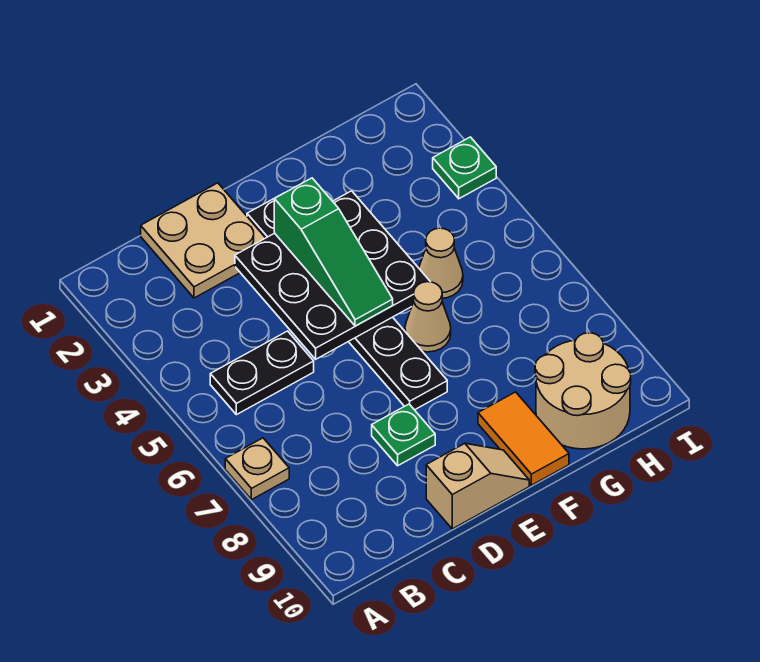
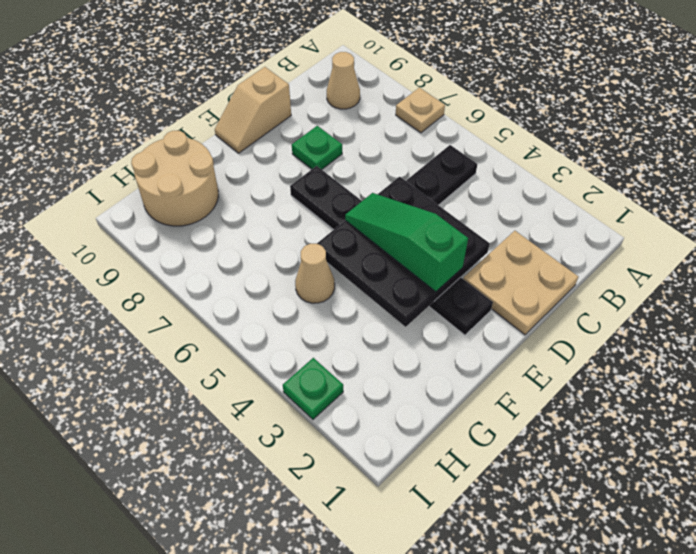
tan 1x1 cone [405,282,451,352] -> tan 1x1 cone moved to [327,52,360,109]
orange 1x2 tile [478,392,569,485] -> none

